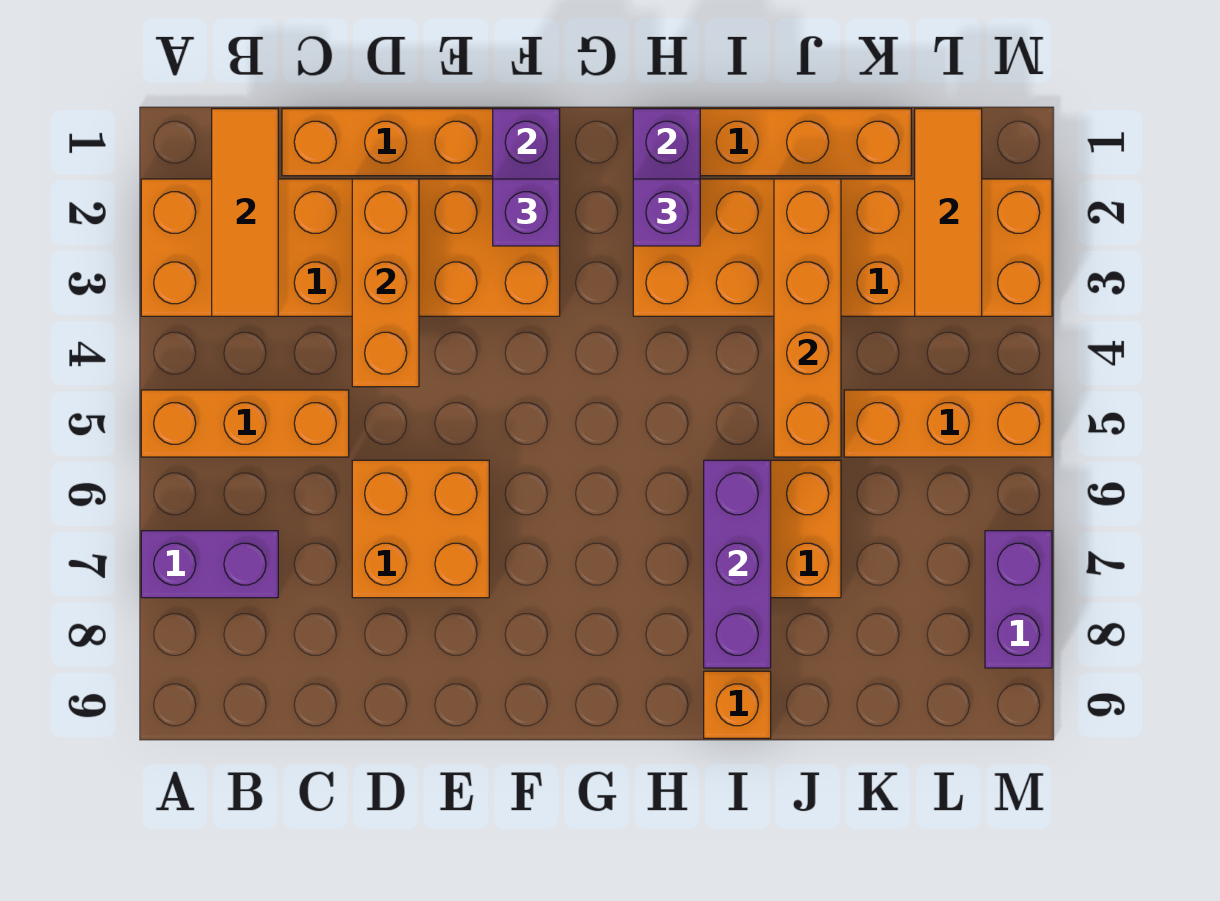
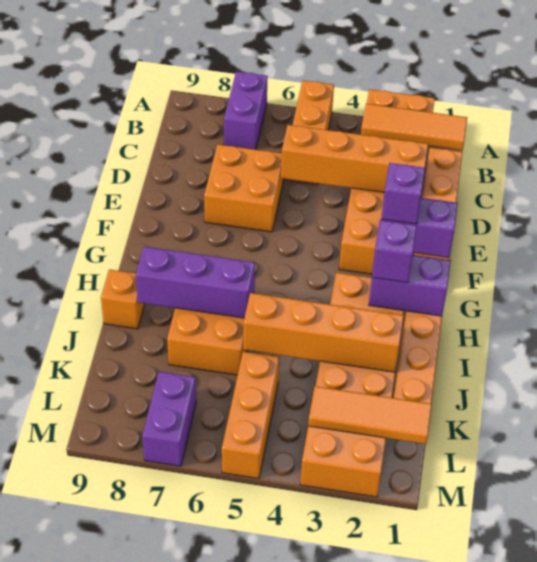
orange 1x3 brick [352,179,419,387] -> orange 1x4 brick [281,125,428,192]
purple 1x2 brick [985,531,1052,668] -> purple 1x2 brick turned to [142,372,196,466]

